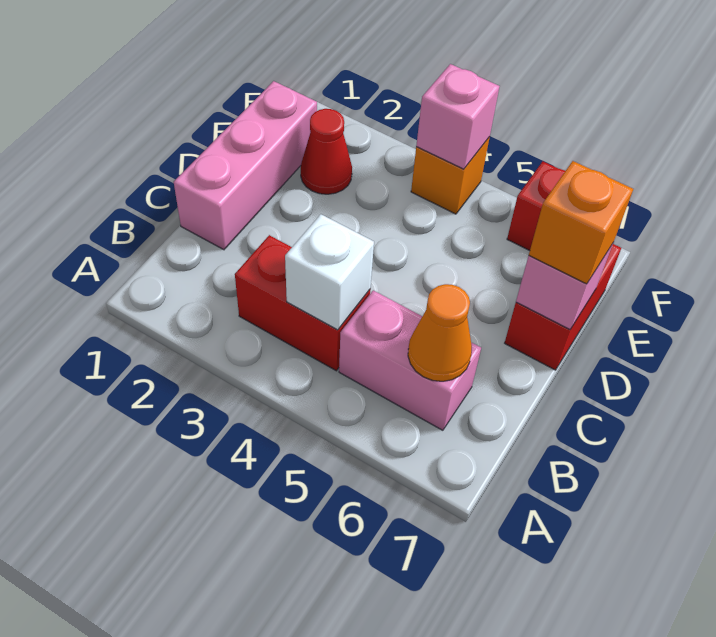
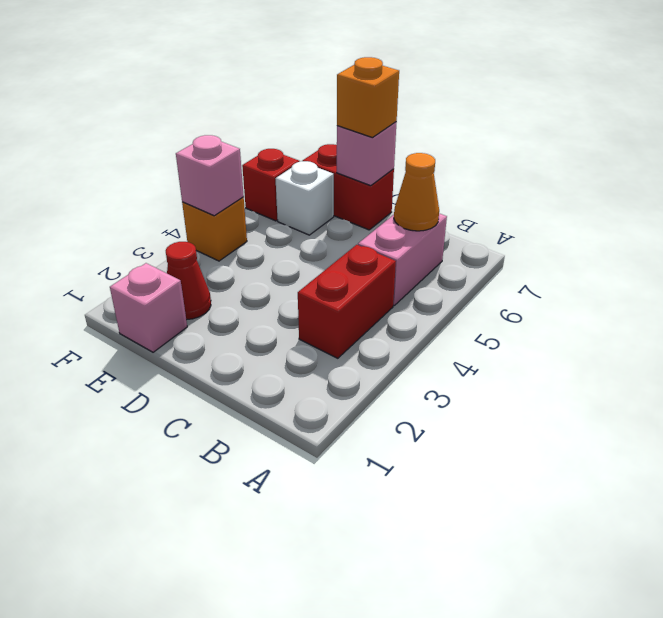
white 1x1 brick [285,214,374,330] -> white 1x1 brick moved to [275,161,334,235]
pink 1x3 brick [174,81,317,250] -> pink 1x1 brick [110,263,187,352]

